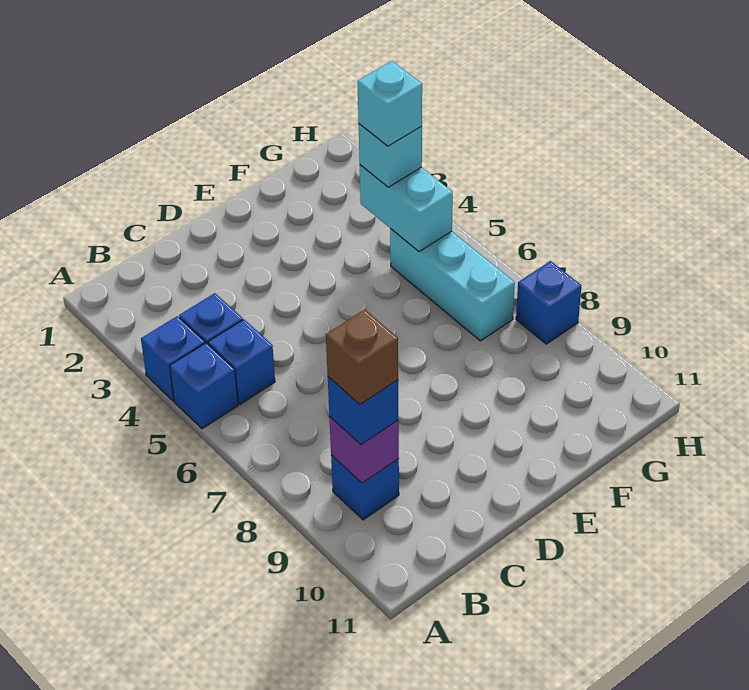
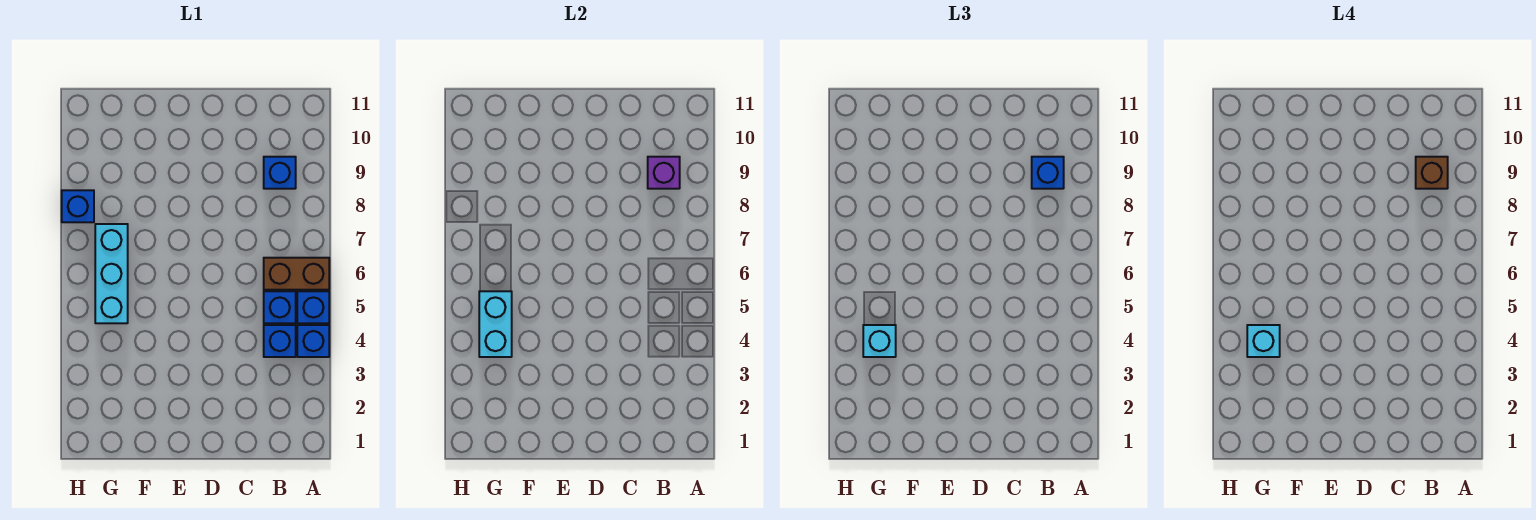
none -> brown 1x2 brick [264,258,329,290]

